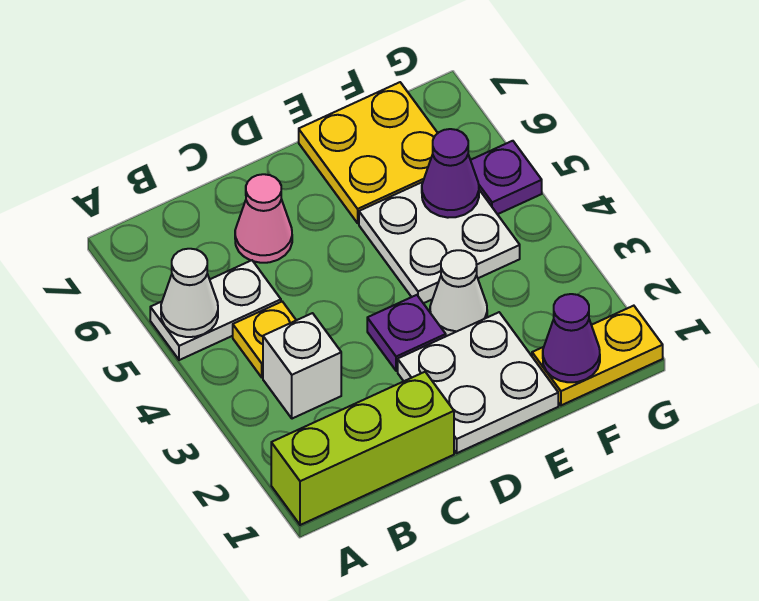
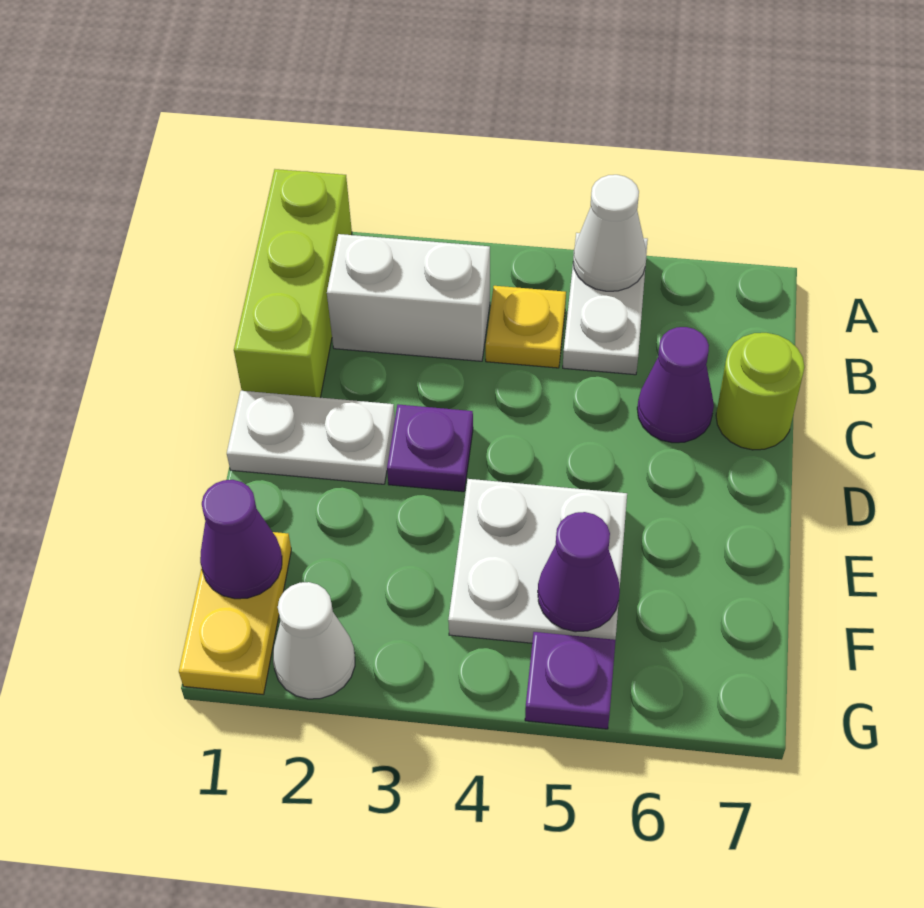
white 1x1 brick [263,313,341,419] -> white 1x2 brick [327,234,490,361]
pink 1x1 cone [235,174,292,263] -> purple 1x1 cone [637,327,714,443]
none -> lime 1x1 round brick [716,333,805,450]
white 2x2 plate [398,312,558,453] -> white 1x2 plate [227,391,395,484]
white 1x1 cone [430,250,487,336] -> white 1x1 cone moved to [273,582,355,699]
yellow 2x2 plate [299,82,438,223] -> none

